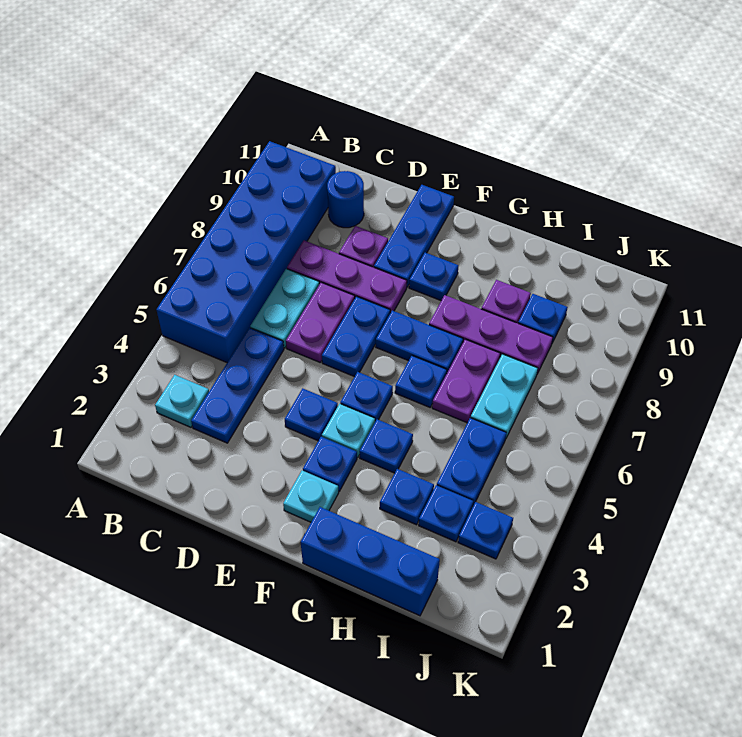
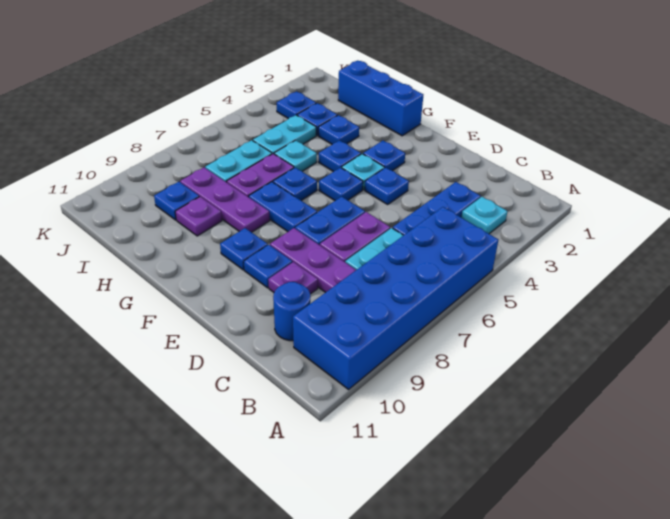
blue 1x3 plate [374,185,454,287] -> blue 1x1 plate [244,245,292,288]
cyan 1x1 plate [283,471,339,522] -> cyan 1x1 plate moved to [274,140,317,171]
blue 1x2 plate [437,418,506,505] -> cyan 1x2 plate [253,115,316,154]

